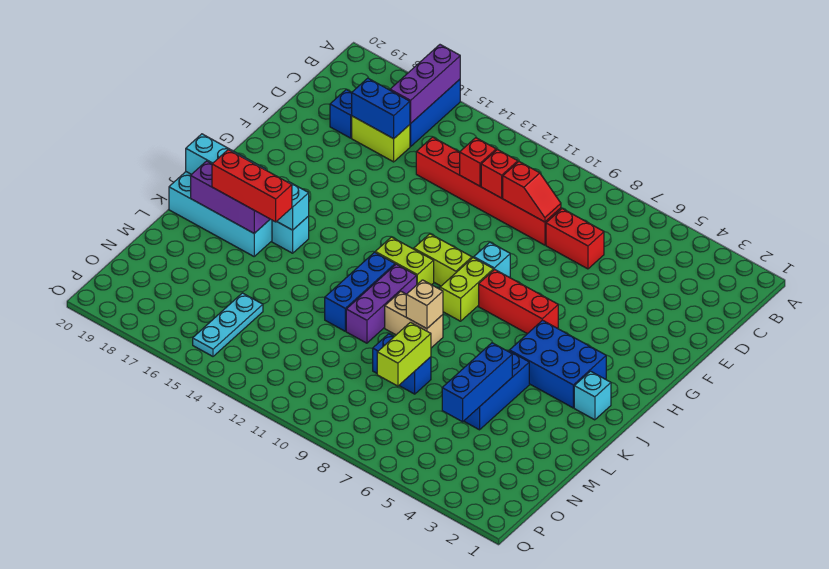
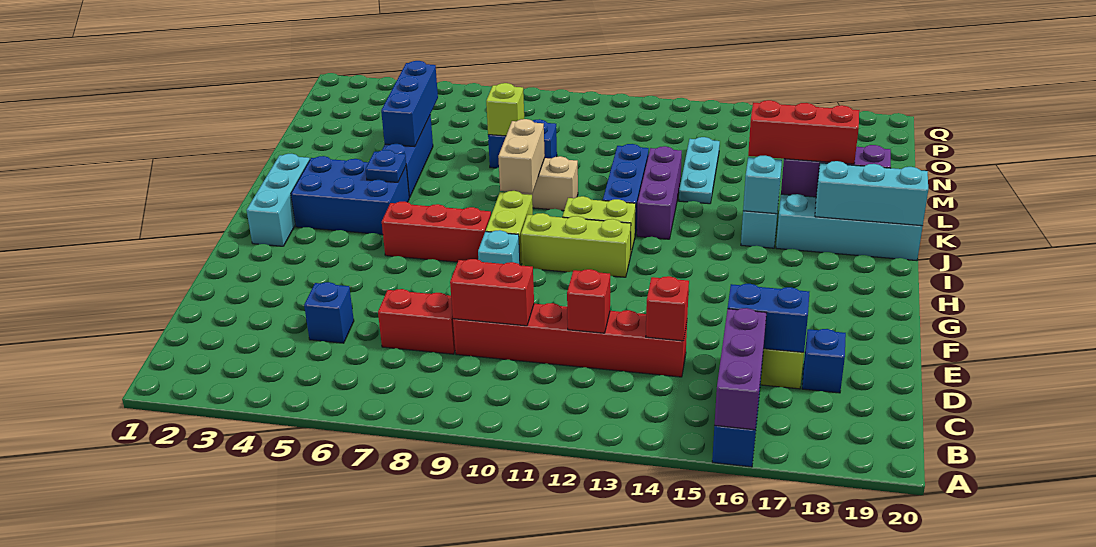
none -> blue 1x1 brick [304,282,354,343]
red 1x2 slope [503,162,561,222] -> red 1x2 brick [450,259,534,326]
red 1x1 brick [481,150,518,198] -> red 1x1 brick moved to [646,276,689,341]
lime 1x2 brick [414,234,472,286] -> lime 1x3 brick [521,213,631,277]
cyan 1x1 brick [574,371,611,420] -> cyan 1x3 brick [247,154,310,246]
none -> blue 1x1 plate [366,150,406,182]
purple 1x3 brick [346,264,417,343] -> purple 1x3 brick moved to [637,146,682,239]
tan 1x1 brick [406,280,443,329] -> tan 1x2 brick [498,119,545,193]
lime 1x2 brick [377,322,431,386] -> lime 1x1 brick [486,83,524,136]
cyan 1x3 plate [193,293,263,356] -> cyan 1x3 plate moved to [679,137,720,204]

